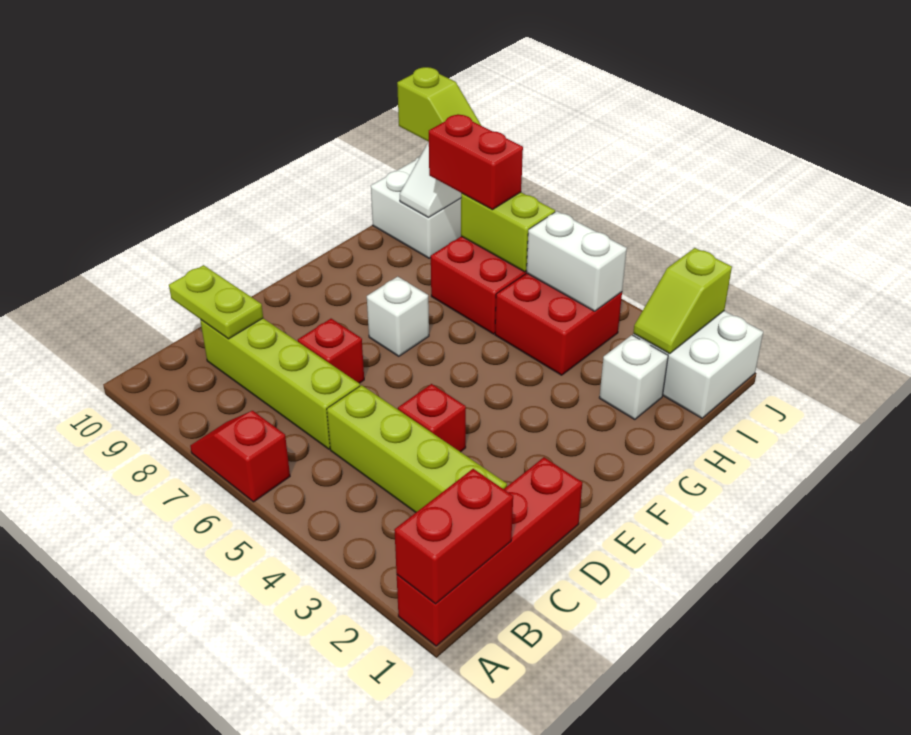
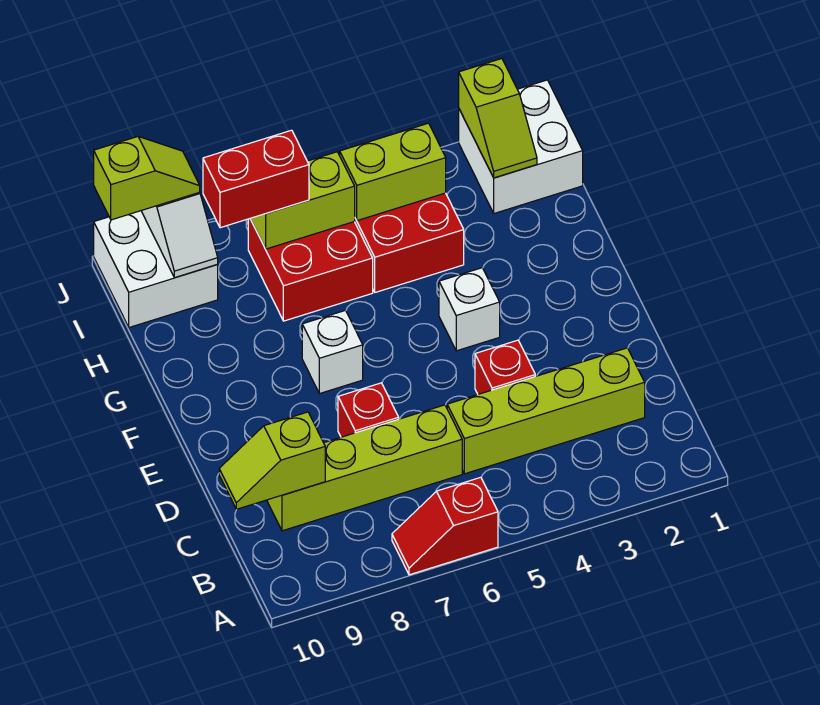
red 1x4 brick [397,457,582,646] -> none
red 1x2 brick [394,469,513,604] -> none
lime 1x2 plate [169,265,263,339] -> lime 1x2 slope [219,412,325,509]
white 1x1 brick [599,335,668,420] -> white 1x1 brick moved to [439,268,500,351]
white 1x2 brick [526,211,627,311] -> lime 1x2 brick [340,123,446,221]

